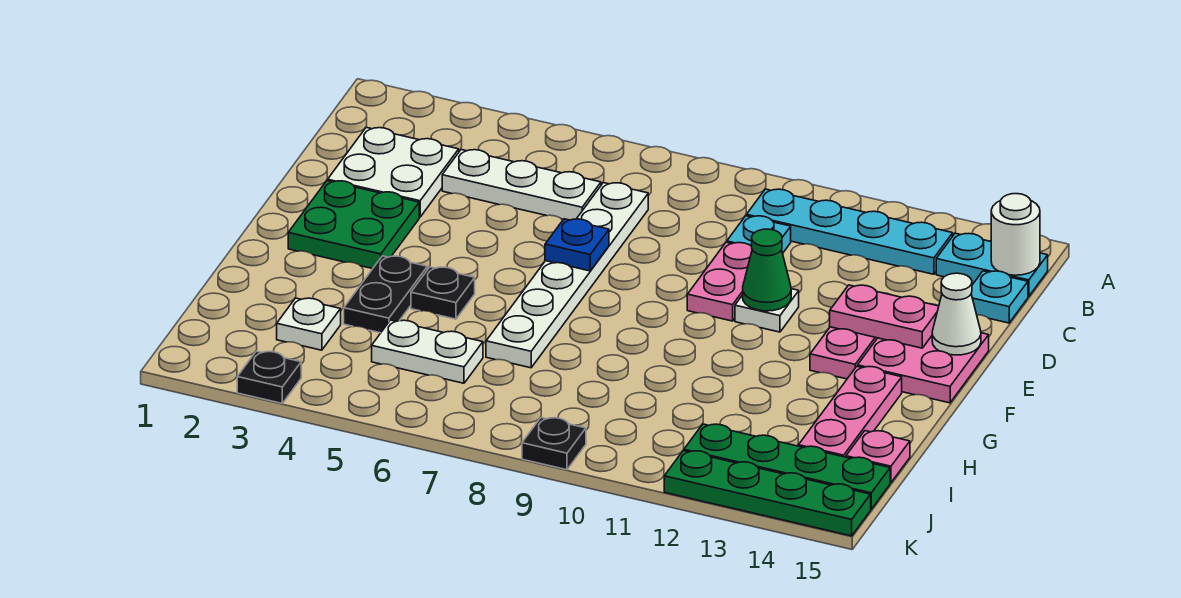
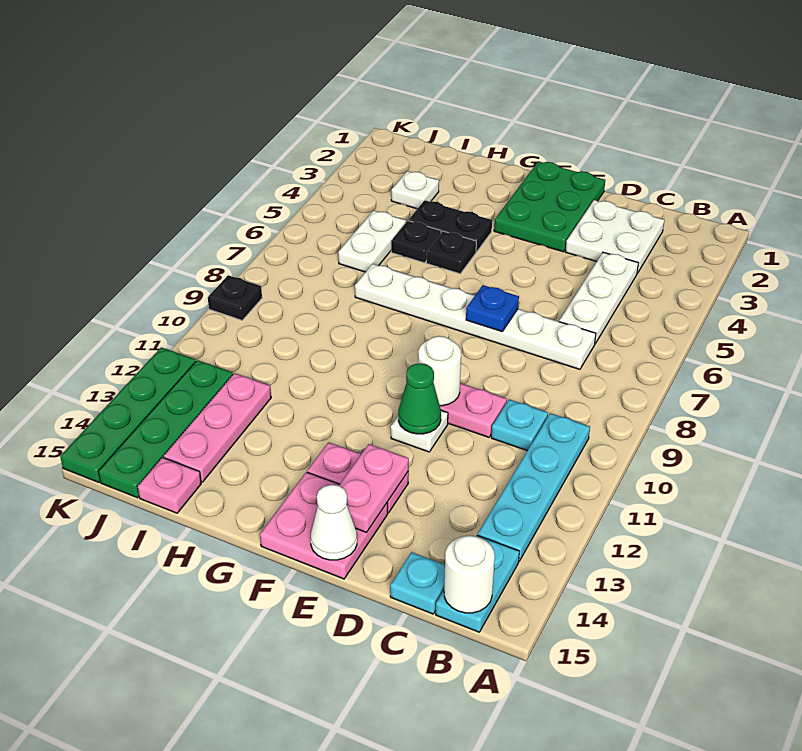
green 2x2 plate [288,181,419,269] -> green 2x3 plate [494,161,605,252]
none -> white 1x1 round brick [418,336,461,406]
pink 1x3 plate [799,366,902,457] -> pink 1x3 plate turned to [164,373,271,482]
black 1x1 plate [237,351,301,403] -> black 1x1 plate moved to [391,221,441,263]

